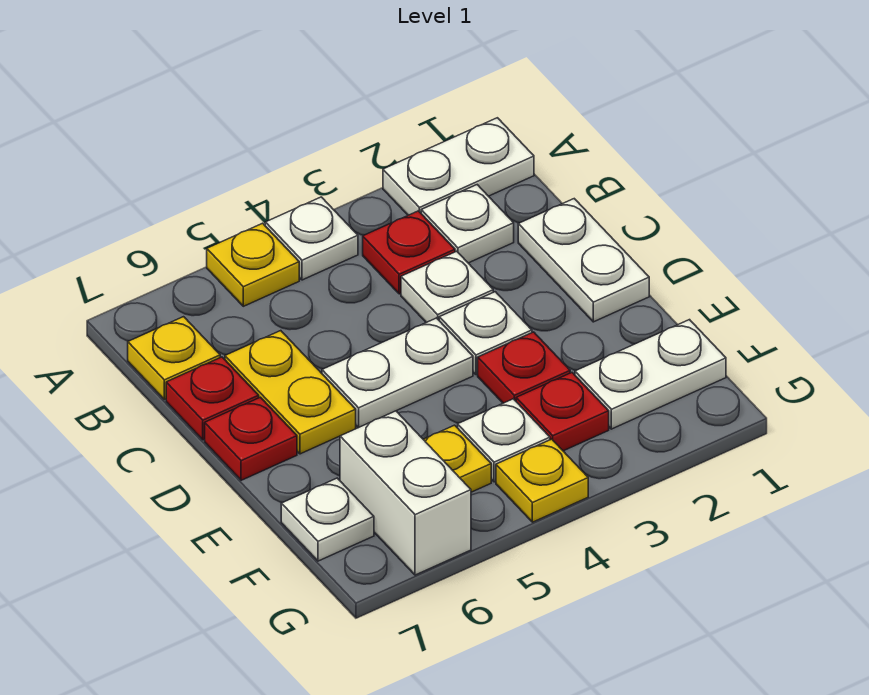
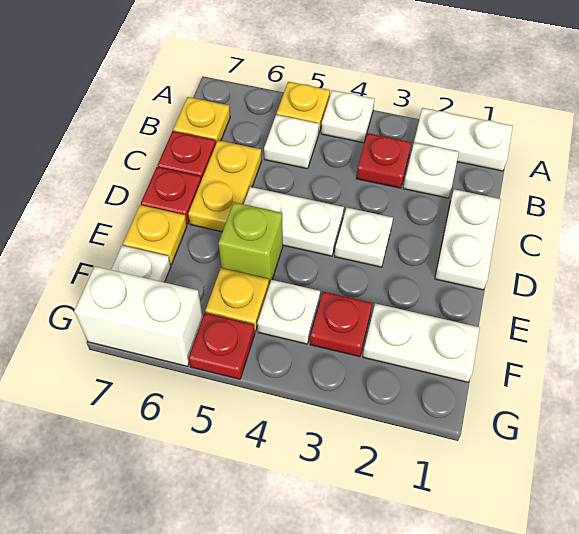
white 1x1 plate [401,251,493,323] -> white 1x1 plate moved to [264,115,319,169]
red 1x1 plate [478,332,570,403] -> red 1x1 plate moved to [188,313,255,379]
none -> lime 1x1 brick [219,202,283,285]
white 1x2 brick [340,411,471,575] -> white 1x2 brick turned to [74,266,203,366]
yellow 1x1 plate [496,439,588,522] -> yellow 1x1 plate moved to [123,205,187,265]

